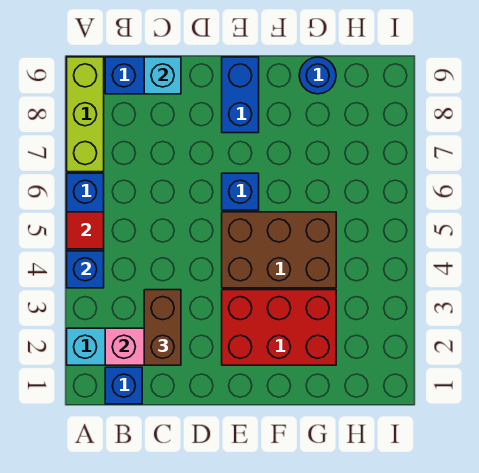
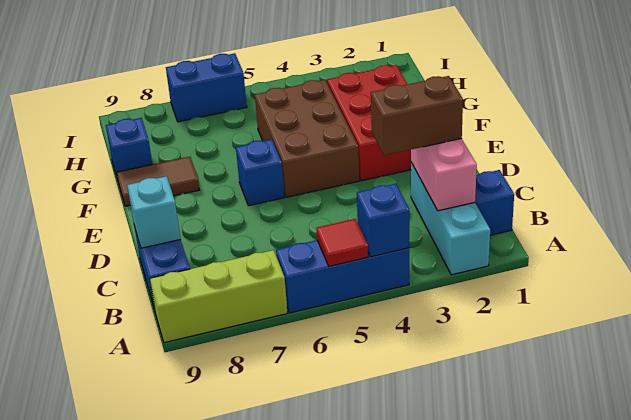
blue 1x2 brick [222,57,259,133] -> blue 1x2 brick moved to [166,53,247,122]
none -> brown 1x2 tile [117,157,199,206]
blue 1x1 round brick [299,57,336,94] -> blue 1x1 brick [106,118,152,179]

